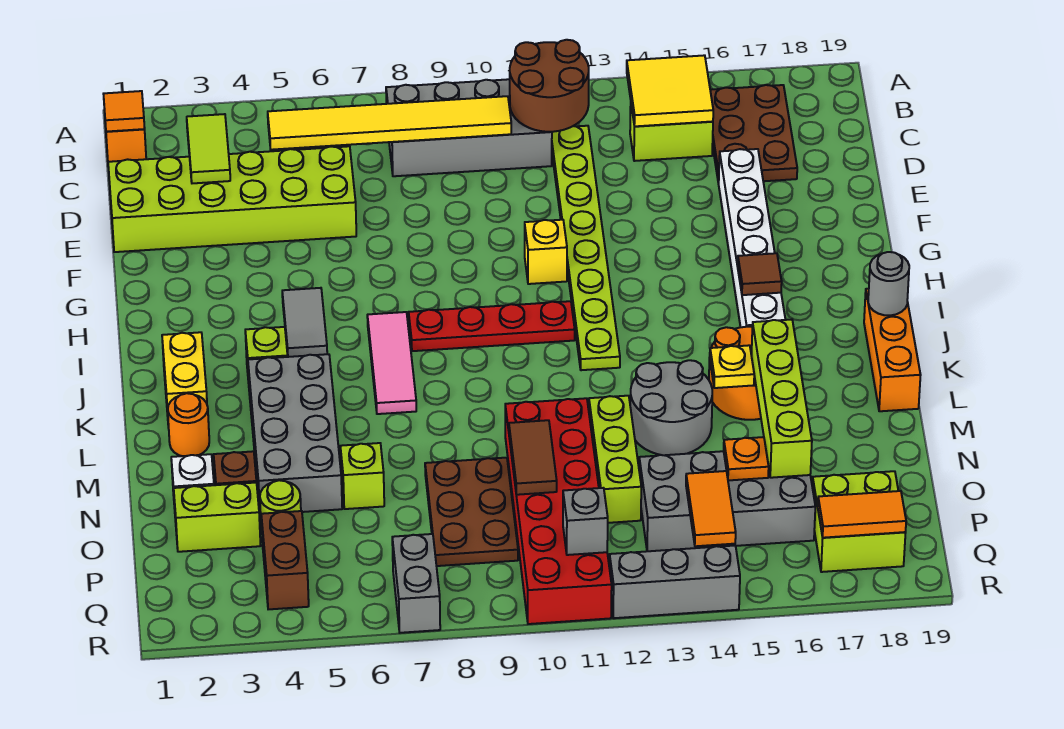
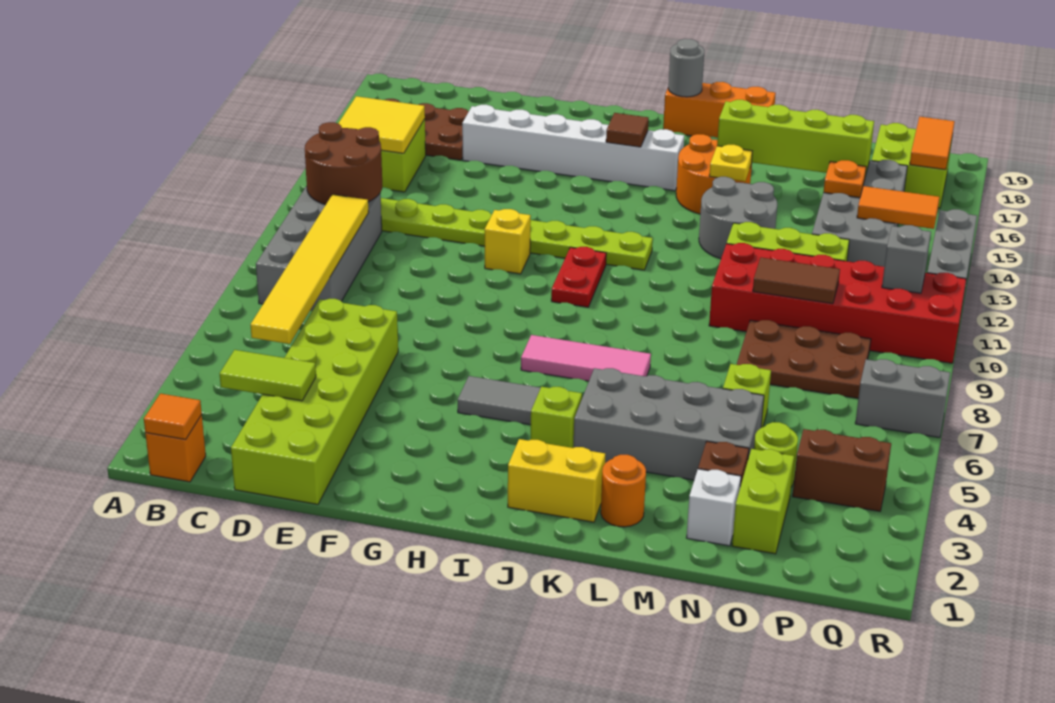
red 1x4 plate [409,301,575,351] -> red 1x2 plate [551,247,606,307]

